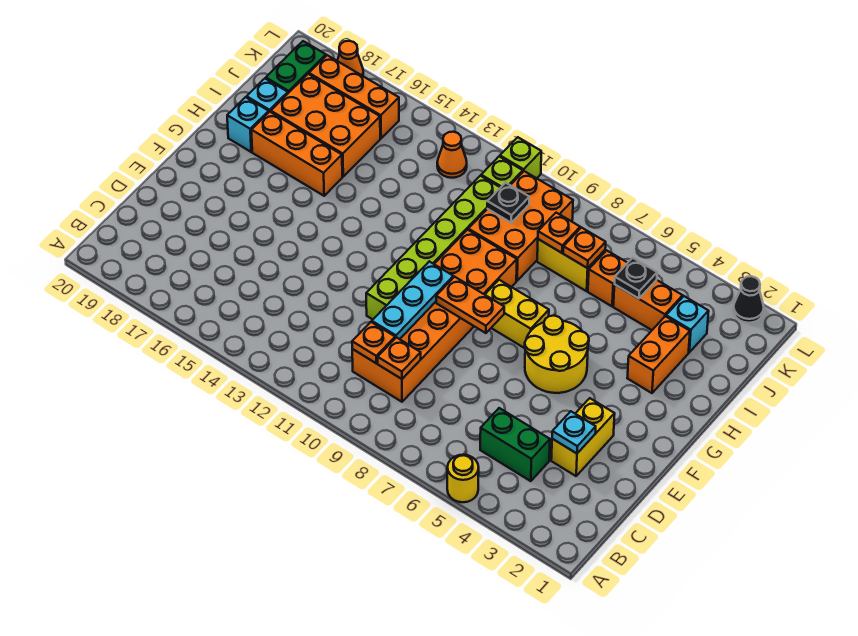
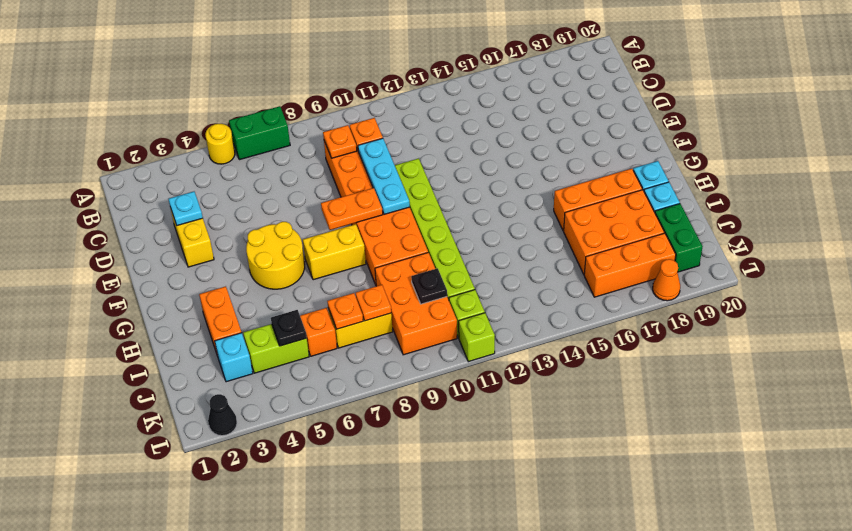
green 1x2 brick [480,408,550,481] -> green 1x2 brick moved to [229,106,290,160]
orange 1x2 brick [613,280,683,330] -> lime 1x2 brick [243,324,309,373]
orange 1x1 cone [437,132,467,178] -> none

